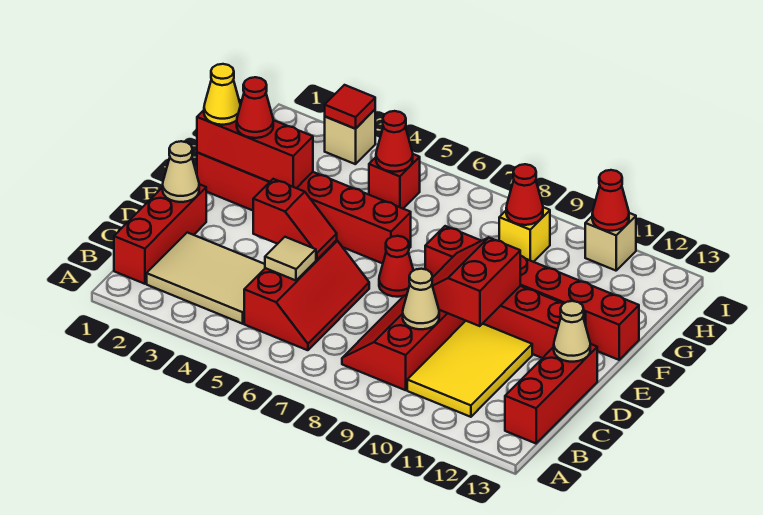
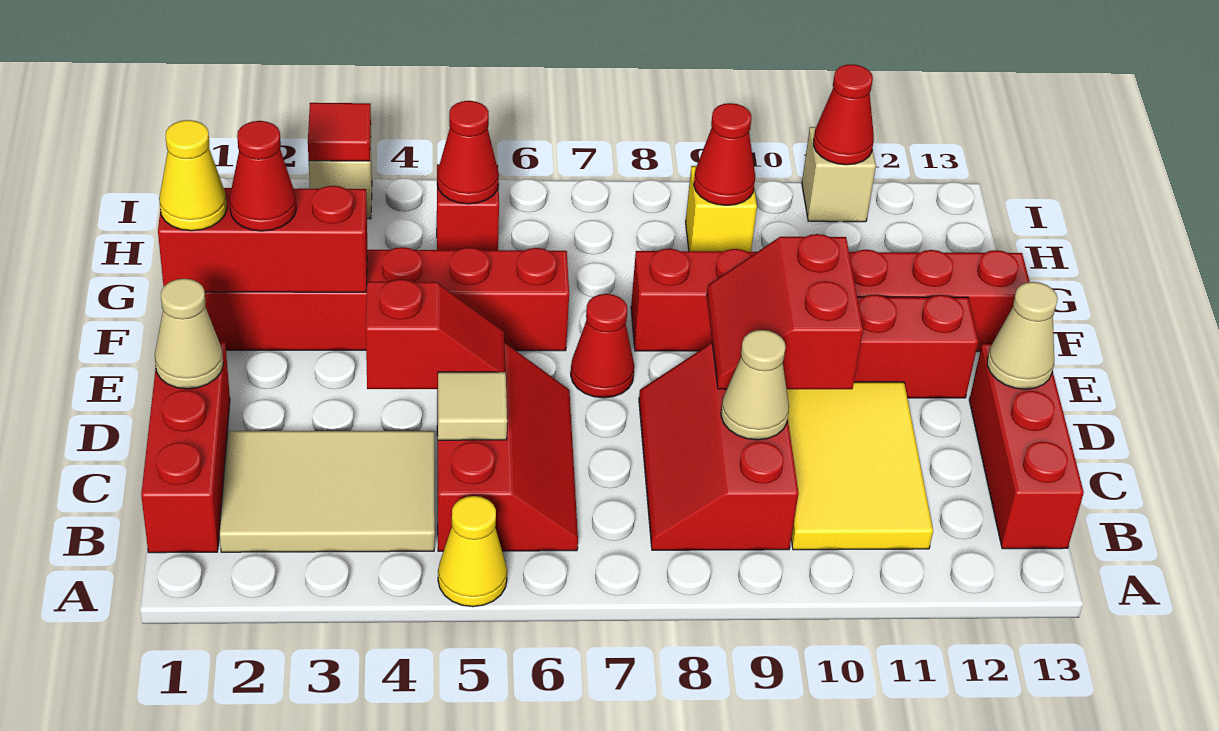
none -> yellow 1x1 cone [438,496,507,607]

